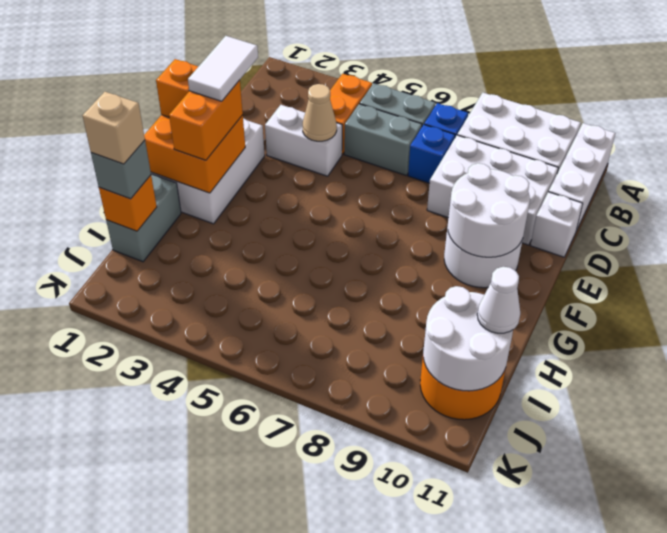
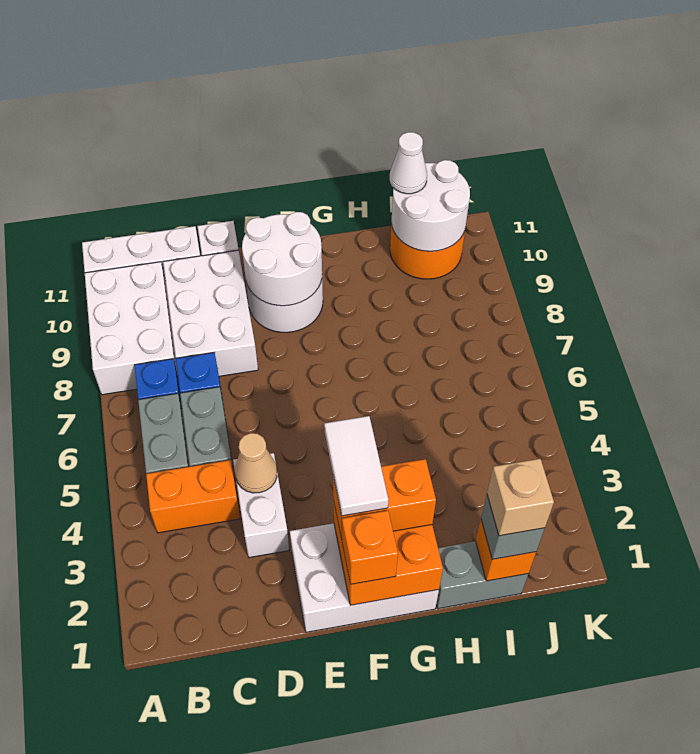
white 1x2 tile [188,36,258,101] -> white 1x2 tile turned to [324,416,388,516]

